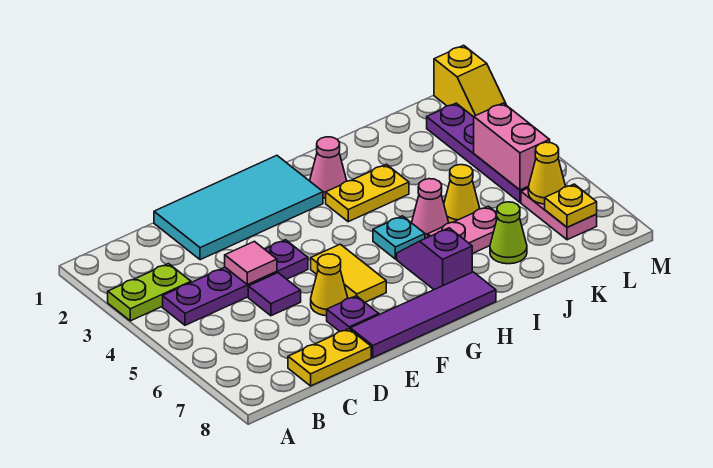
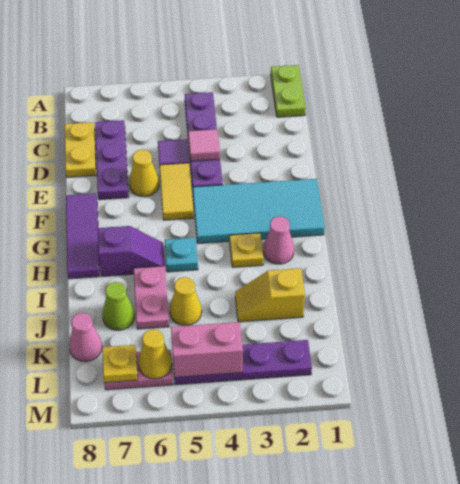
lime 1x2 plate [108,264,191,321] -> lime 1x2 plate moved to [271,65,306,117]
cyan 2x4 tile [154,155,323,260] -> cyan 2x4 tile turned to [193,179,325,244]
purple 1x1 plate [327,296,379,331] -> purple 1x3 plate [95,120,129,200]
purple 1x4 tile [350,272,496,357] -> purple 1x3 tile [66,193,100,279]
yellow 1x2 tile [311,244,386,302] -> yellow 1x2 tile turned to [159,163,194,220]
yellow 1x2 plate [326,164,409,222] -> yellow 1x1 plate [230,233,263,267]
pink 1x1 cone [412,179,449,239] -> pink 1x1 cone moved to [69,313,102,361]
yellow 1x2 slope [434,45,506,117] -> yellow 1x2 slope moved to [235,268,305,322]

